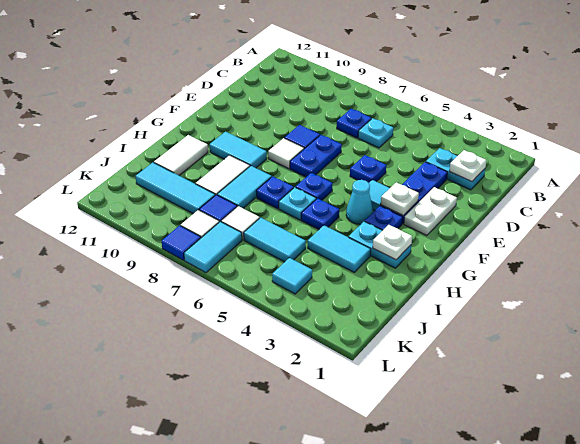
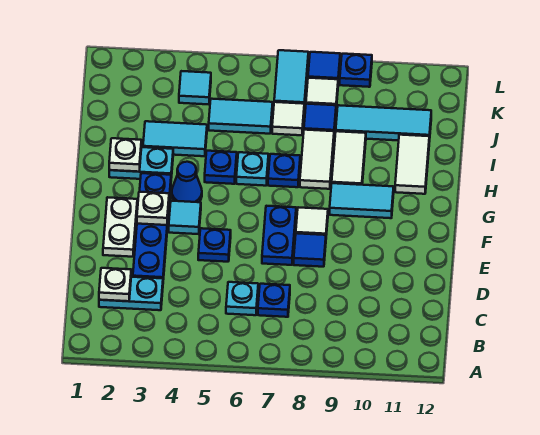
cyan 1x1 cone [346,180,373,224] -> blue 1x1 cone [172,162,202,202]
blue 1x1 plate [296,173,333,200] -> blue 1x1 plate moved to [340,54,372,87]
cyan 1x2 tile [217,166,272,208] -> white 1x2 tile [300,130,334,189]

